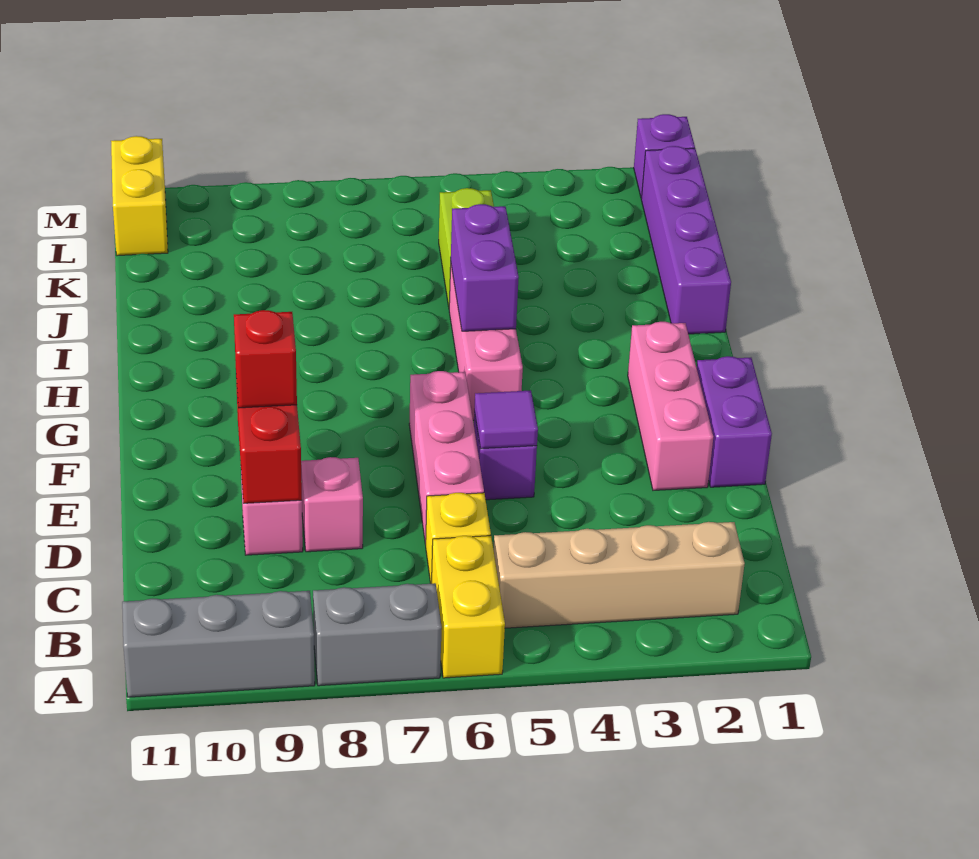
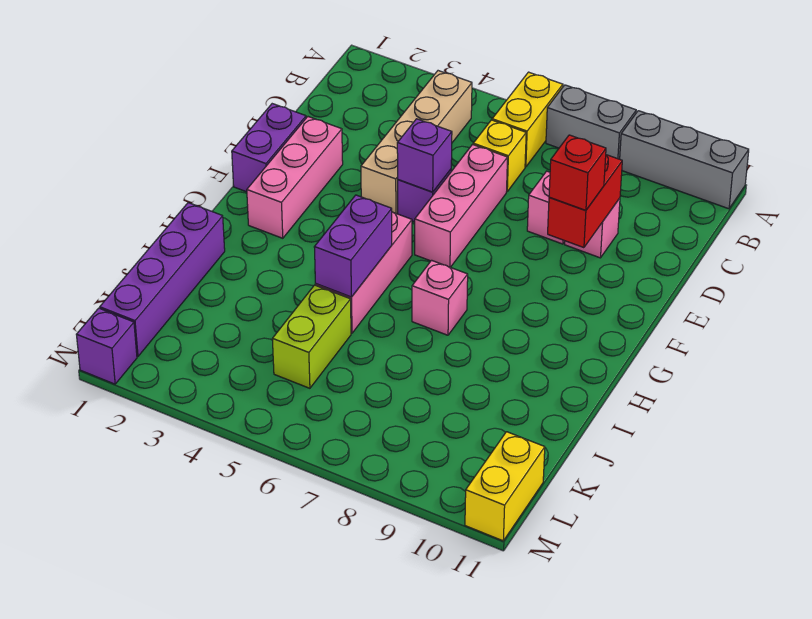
tan 1x4 brick [493,522,745,628] -> tan 1x4 brick turned to [361,71,472,214]
purple 1x1 tile [474,390,538,449] -> purple 1x1 brick [397,119,452,192]
none -> pink 1x1 brick [412,260,468,335]

